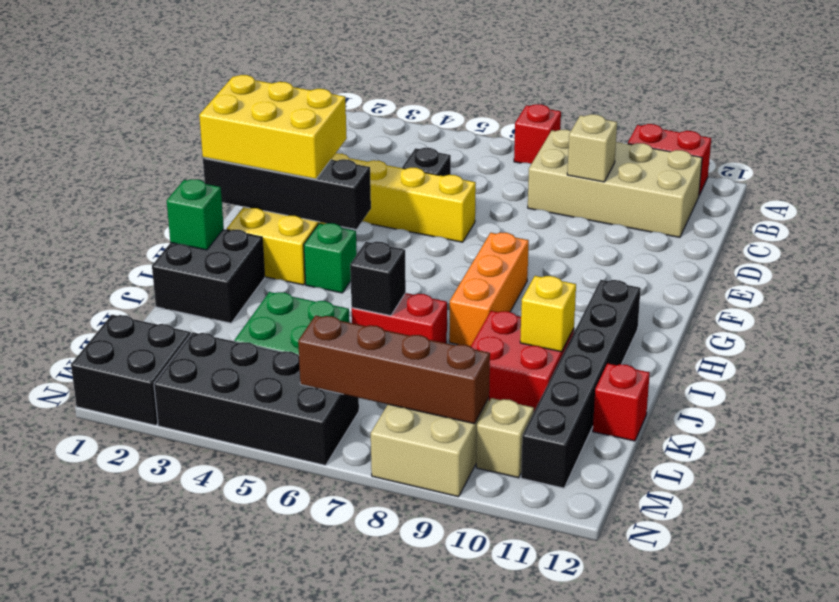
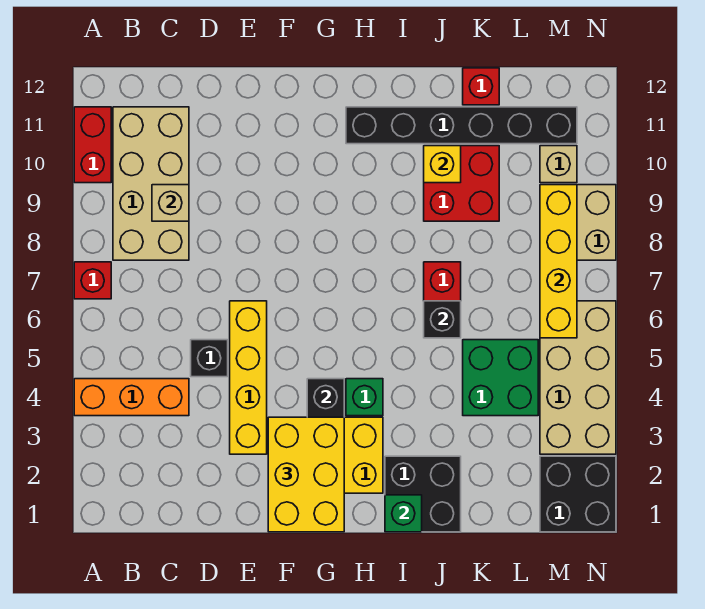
orange 1x3 brick [449,233,529,347] -> orange 1x3 brick moved to [74,379,189,416]
black 2x4 brick [154,332,359,465] -> tan 2x4 brick [540,301,616,454]
brown 1x4 brick [298,315,490,424] -> yellow 1x4 brick [540,185,577,338]

